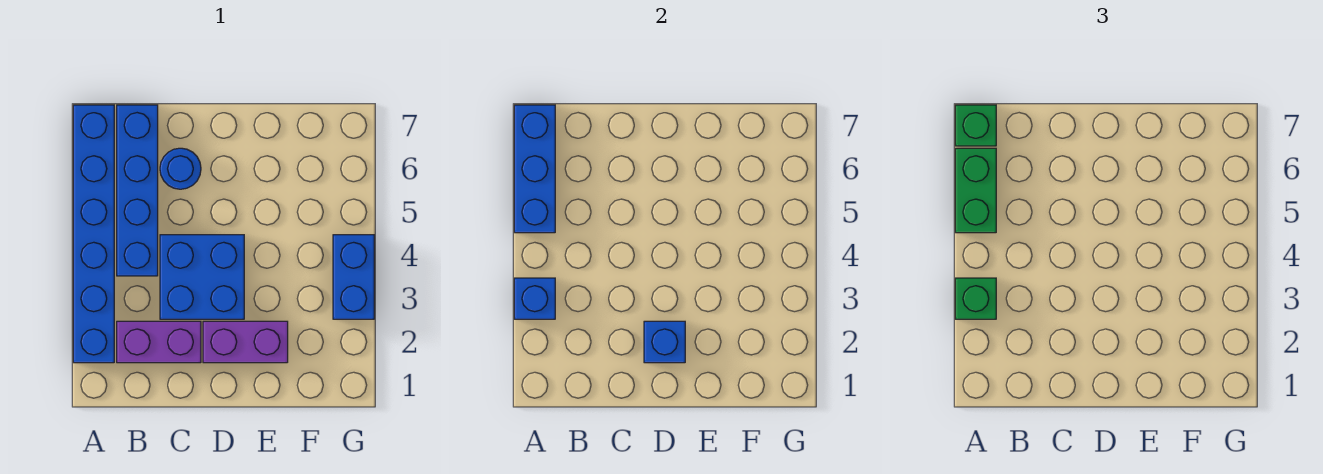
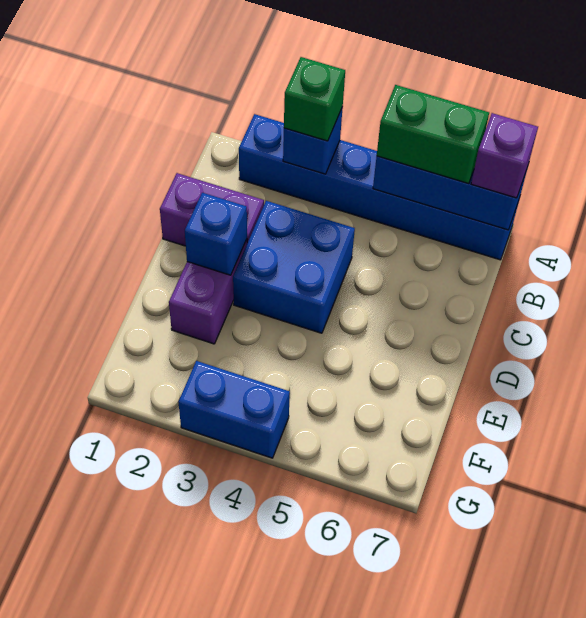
green 1x1 brick [955,105,996,146] -> purple 1x1 brick [471,113,538,198]
purple 1x2 brick [117,321,201,363] -> purple 1x2 brick turned to [160,173,264,246]
blue 1x4 brick [117,105,158,276] -> none
blue 1x1 round brick [160,148,201,189] -> none

